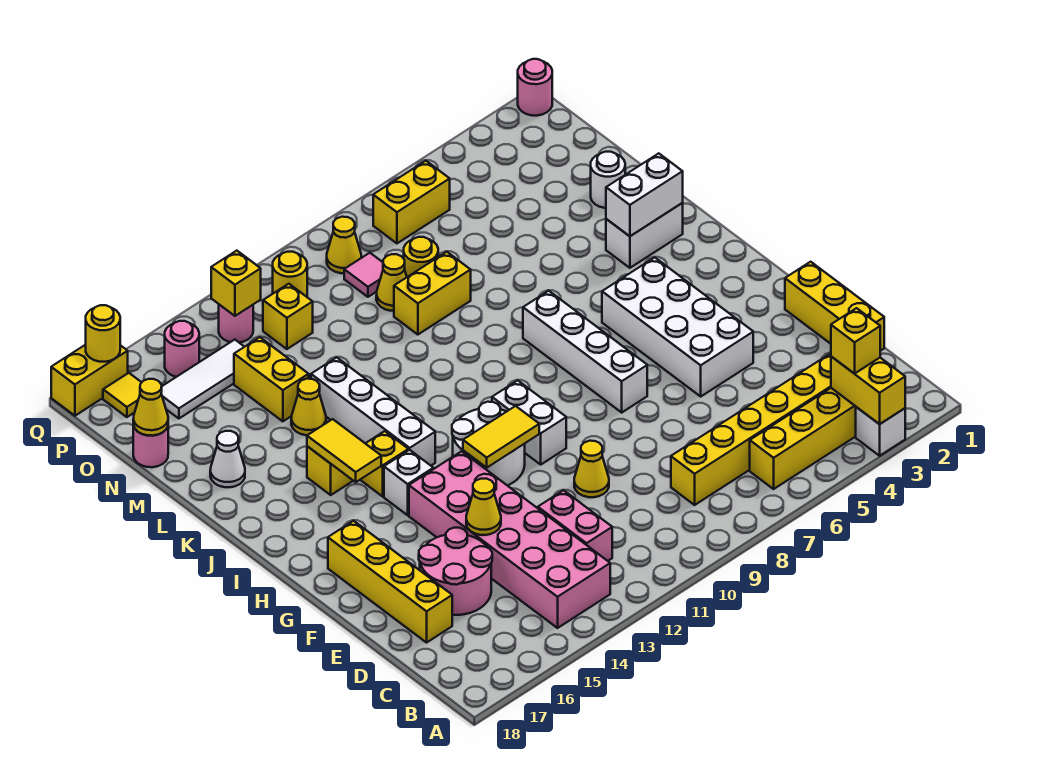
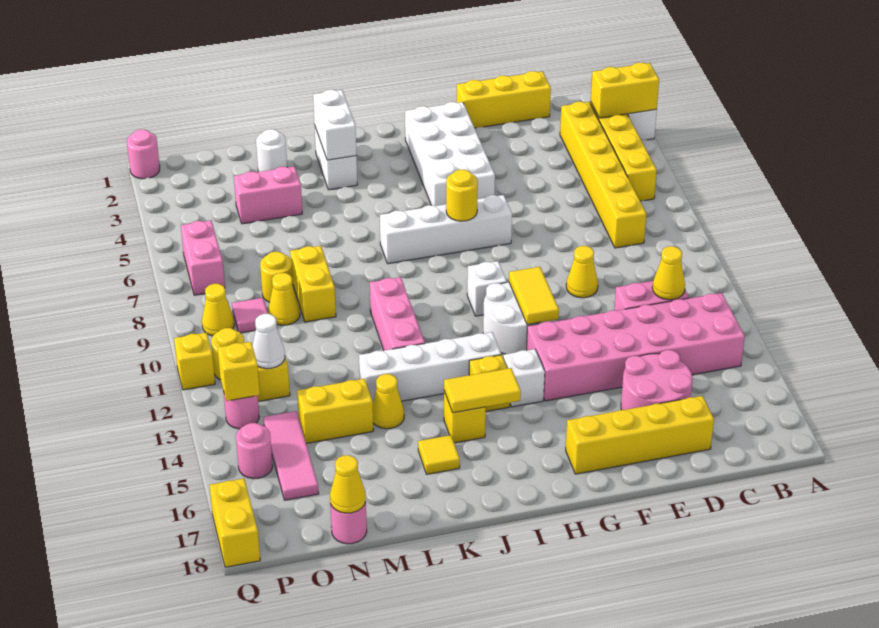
yellow 1x1 brick [831,308,880,374] -> yellow 1x1 brick moved to [174,333,215,390]
yellow 1x1 cone [466,479,501,535] -> yellow 1x1 cone moved to [652,246,685,300]
white 2x4 brick [602,257,753,396] -> white 2x4 brick turned to [405,102,495,206]
white 1x2 brick [492,380,566,464] -> white 1x1 brick [467,261,507,316]
none -> pink 1x3 brick [370,277,425,350]
white 1x1 cone [210,431,245,487] -> white 1x1 cone moved to [252,314,285,369]
none -> pink 1x2 brick [234,166,302,224]
white 1x3 tile [161,340,244,419] -> pink 1x3 tile [264,411,319,500]
yellow 1x2 brick [373,161,450,243] -> pink 1x2 brick [181,220,225,295]
yellow 1x1 tile [103,373,142,417] -> yellow 1x1 tile moved to [418,435,460,474]
yellow 1x1 round brick [86,305,120,362] -> yellow 1x1 round brick moved to [446,170,478,221]

